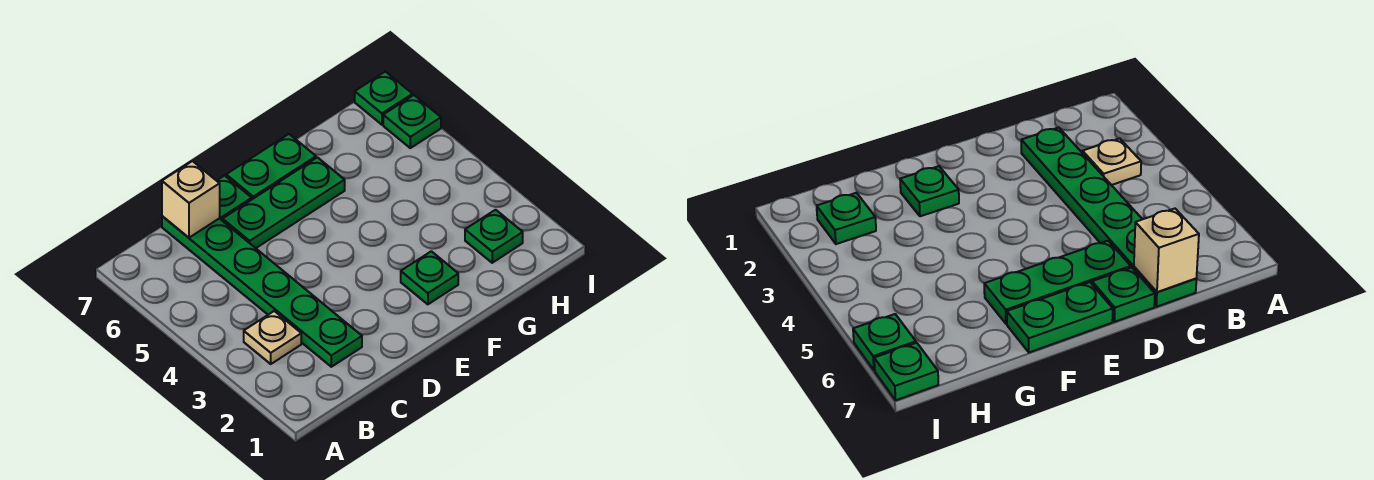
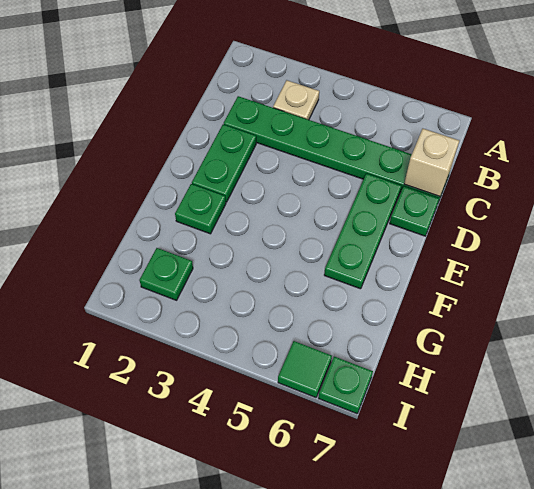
green 1x2 plate [226,134,316,199] -> green 1x2 plate moved to [192,124,256,202]
green 1x1 plate [383,95,441,148] -> green 1x1 tile [278,341,332,397]

